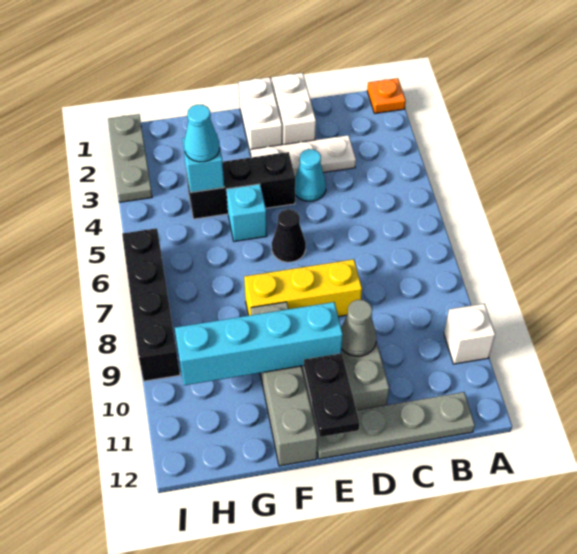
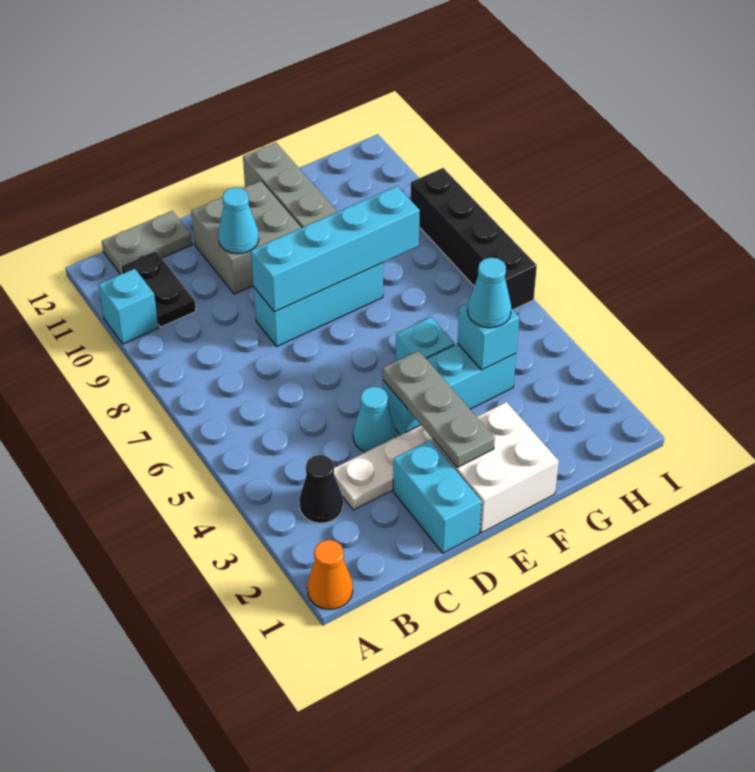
orange 1x1 plate [367,78,406,113] -> orange 1x1 cone [307,540,353,609]
white 1x1 brick [444,304,495,364] -> cyan 1x1 brick [99,269,159,344]
grey 1x4 plate [313,392,475,459] -> grey 1x2 plate [102,211,192,274]
white 1x2 brick [272,73,316,145] -> cyan 1x2 brick [393,440,482,553]
yellow 1x3 brick [244,259,362,317] -> cyan 1x3 brick [254,263,383,347]
grey 1x1 cone [341,300,377,356] -> cyan 1x1 cone [218,187,259,254]
white 1x2 brick [239,77,282,155] -> white 2x2 brick [432,402,559,533]
black 1x3 brick [186,152,295,219] -> cyan 1x3 brick [383,344,516,435]
black 1x1 cone [272,209,306,262] -> black 1x1 cone moved to [299,455,343,523]
cyan 1x4 brick [175,302,343,385] -> cyan 1x4 brick moved to [251,186,420,312]
black 1x2 plate [304,353,359,437] -> black 1x2 plate moved to [121,251,196,327]
grey 1x3 plate [108,114,152,202] -> grey 1x3 plate moved to [383,351,495,468]

